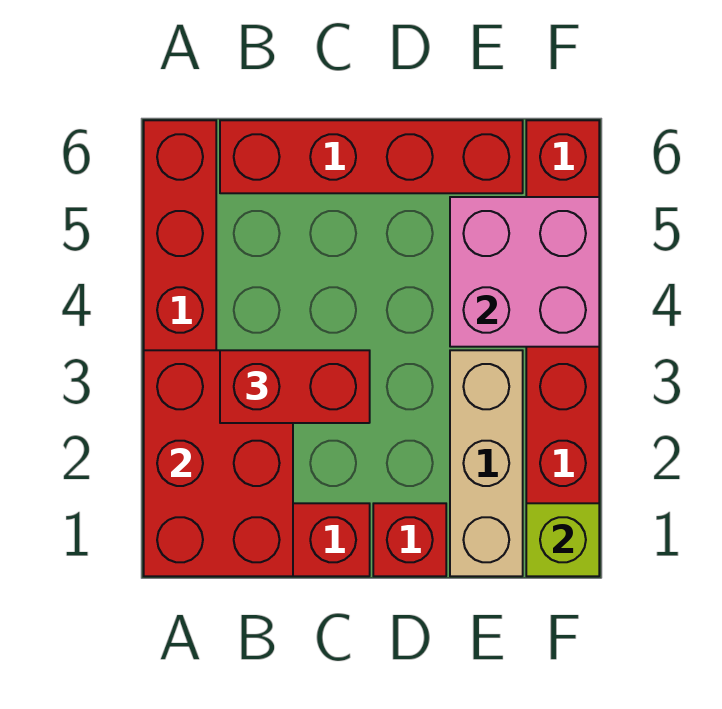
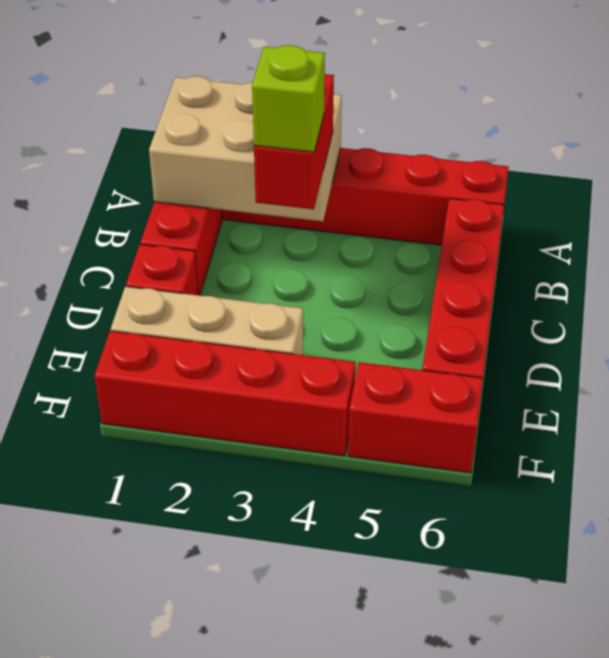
red 2x3 brick [144,350,293,576] -> tan 2x3 brick [149,76,342,221]
pink 2x2 brick [450,197,599,347] -> none
lime 1x1 brick [526,503,599,576] -> lime 1x1 brick moved to [252,45,325,152]

